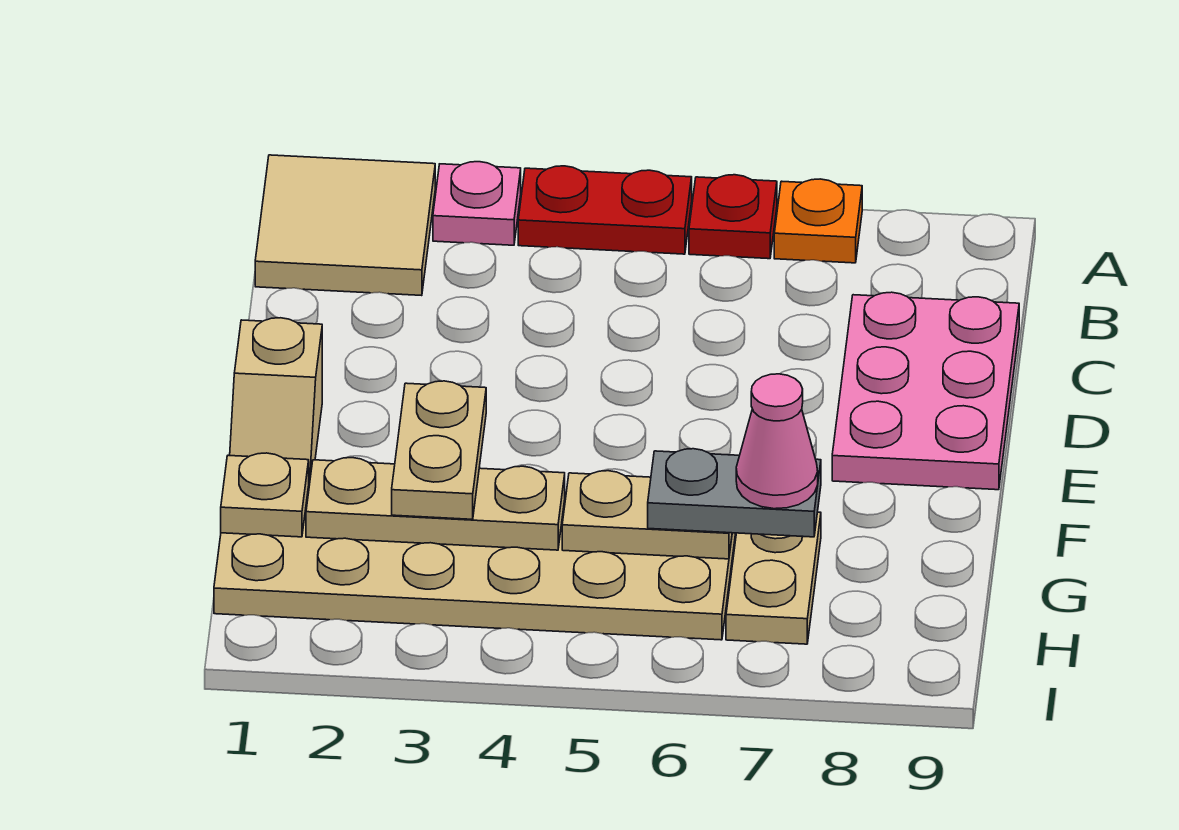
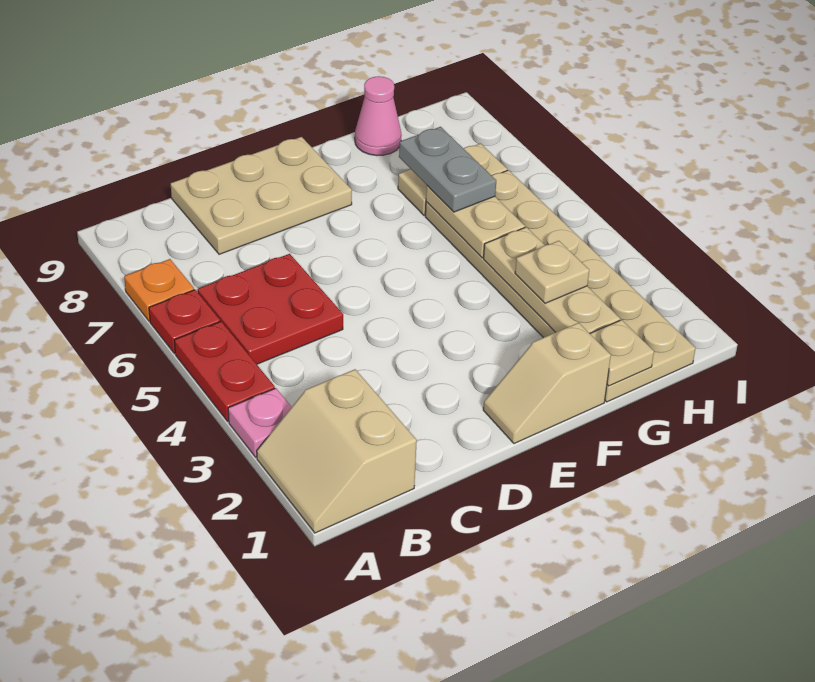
tan 2x2 tile [255,155,435,296] -> tan 2x2 slope [257,369,417,533]
none -> red 2x2 plate [198,254,343,364]
pink 2x3 plate [832,292,1019,490] -> tan 2x3 plate [171,137,352,254]
tan 1x2 slope [230,318,322,485] -> tan 1x2 slope turned to [483,323,611,444]
tan 1x2 plate [392,381,486,519] -> tan 1x1 plate [515,241,589,303]
pink 1x1 cone [736,374,818,509] -> pink 1x1 cone moved to [355,76,402,156]

